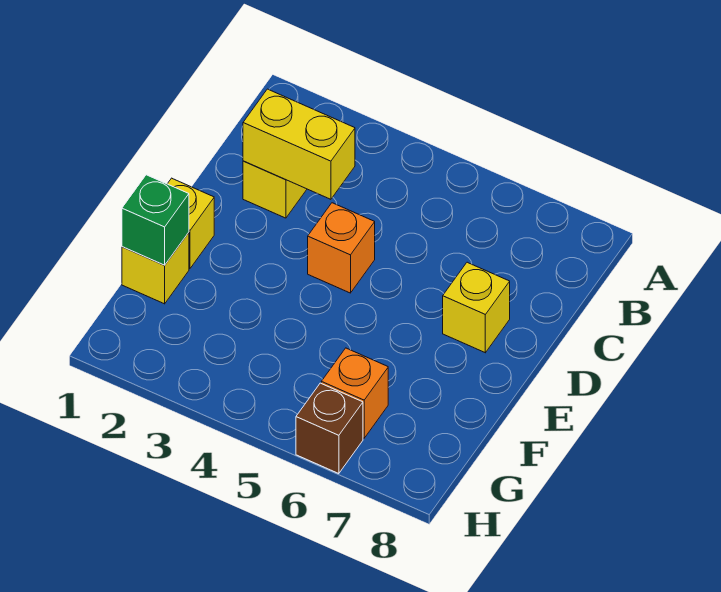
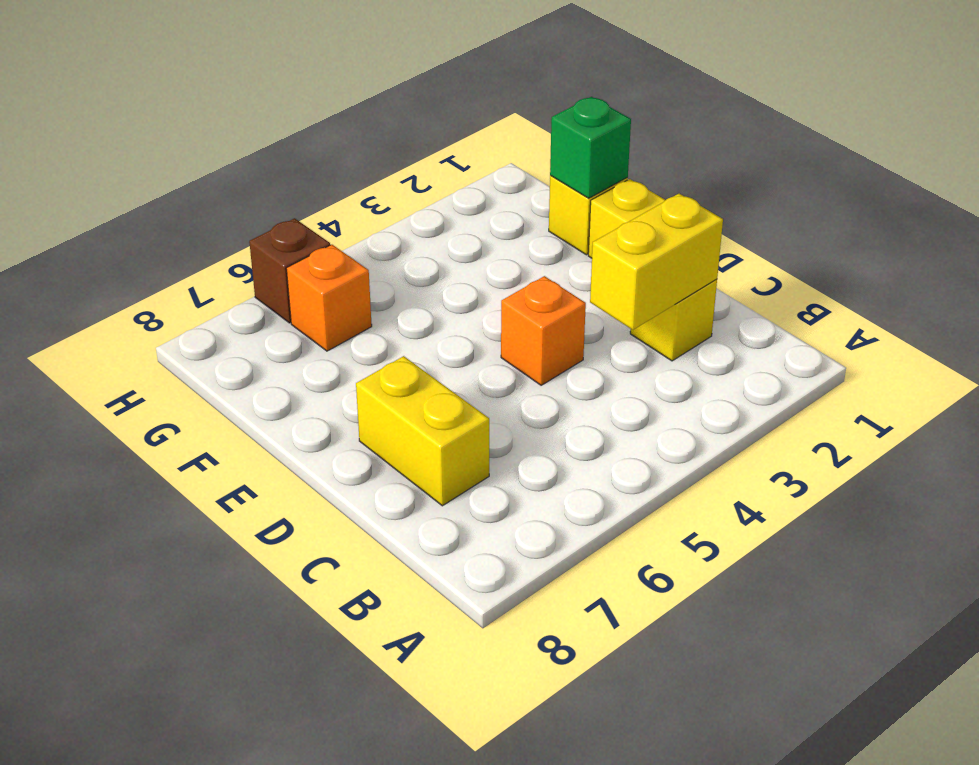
yellow 1x1 brick [443,262,510,353] -> yellow 1x2 brick [356,356,489,506]

